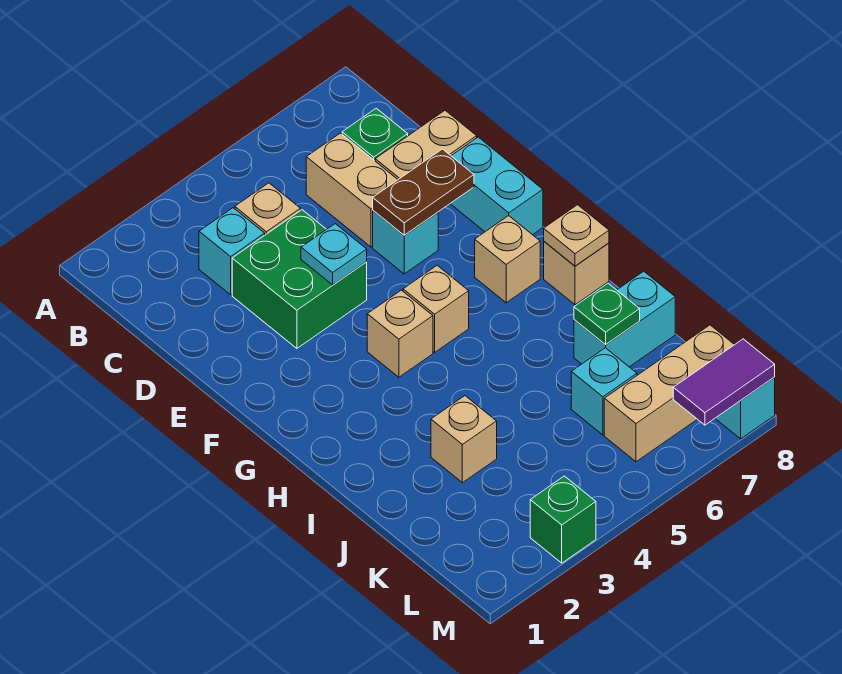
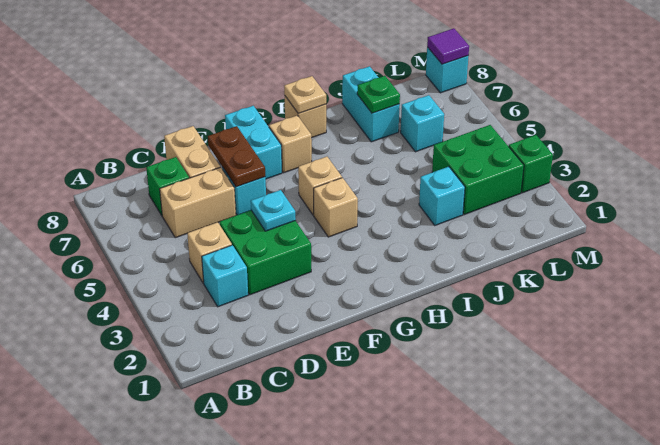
cyan 1x2 brick [450,137,543,235] -> cyan 1x2 brick turned to [225,106,282,179]
tan 1x1 brick [431,396,497,483] -> cyan 1x1 brick [419,167,465,225]
none -> green 2x2 brick [432,125,524,215]
tan 1x3 brick [604,325,734,462] -> none
purple 1x2 tile [673,339,775,425] -> purple 1x1 tile [427,28,469,64]

